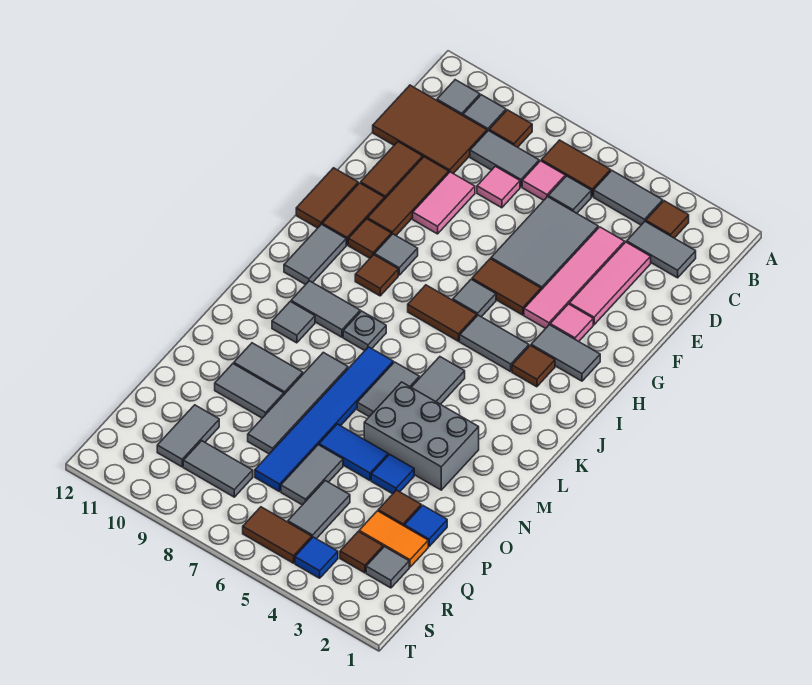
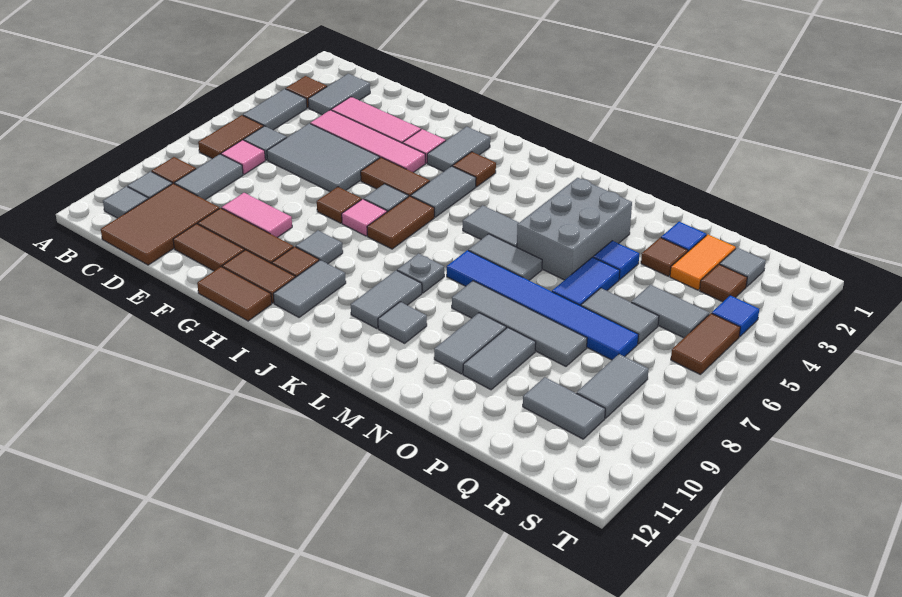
pink 1x1 tile [477,166,520,208] -> pink 1x1 tile moved to [342,199,387,236]
brown 1x2 tile [472,259,541,315] -> brown 1x2 tile turned to [361,157,430,196]
brown 1x1 tile [355,255,398,296] -> brown 1x1 tile moved to [317,187,362,223]
grey 1x2 tile [284,224,346,285] -> grey 1x2 tile turned to [273,260,346,317]

